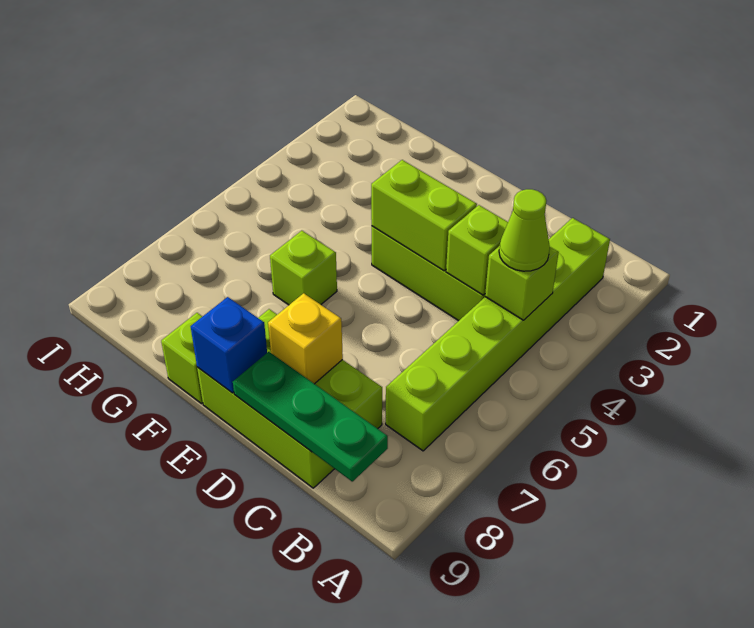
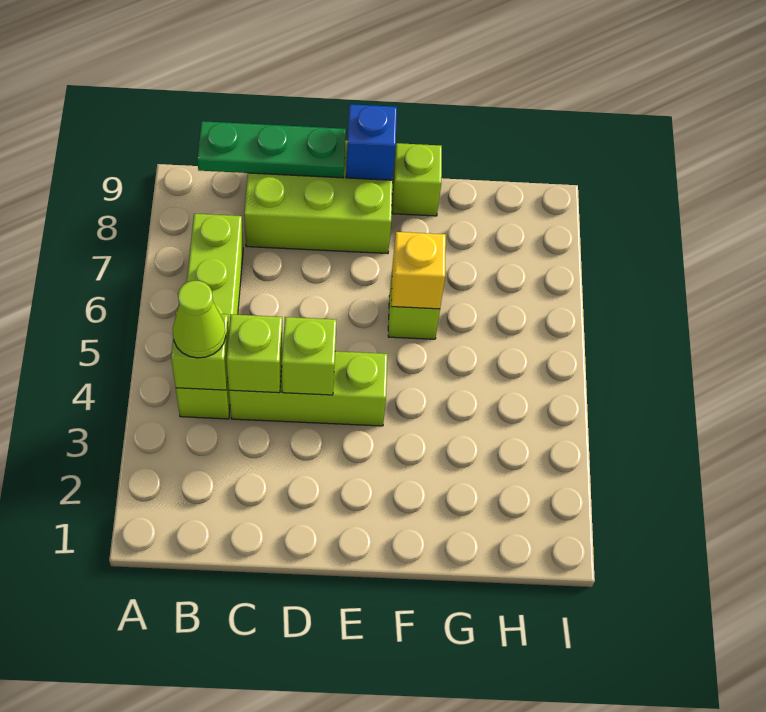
lime 1x6 brick [386,218,610,451] -> lime 1x4 brick [176,214,243,419]
lime 1x2 brick [371,160,477,271] -> lime 1x1 brick [282,317,336,395]
yellow 1x1 brick [268,293,343,384] -> yellow 1x1 brick moved to [391,232,446,309]

